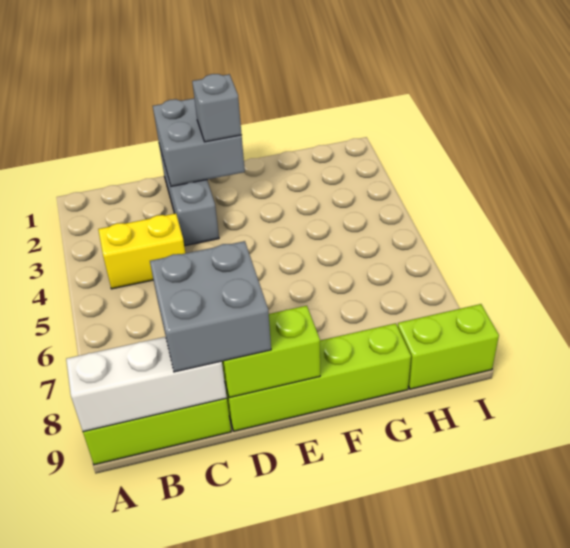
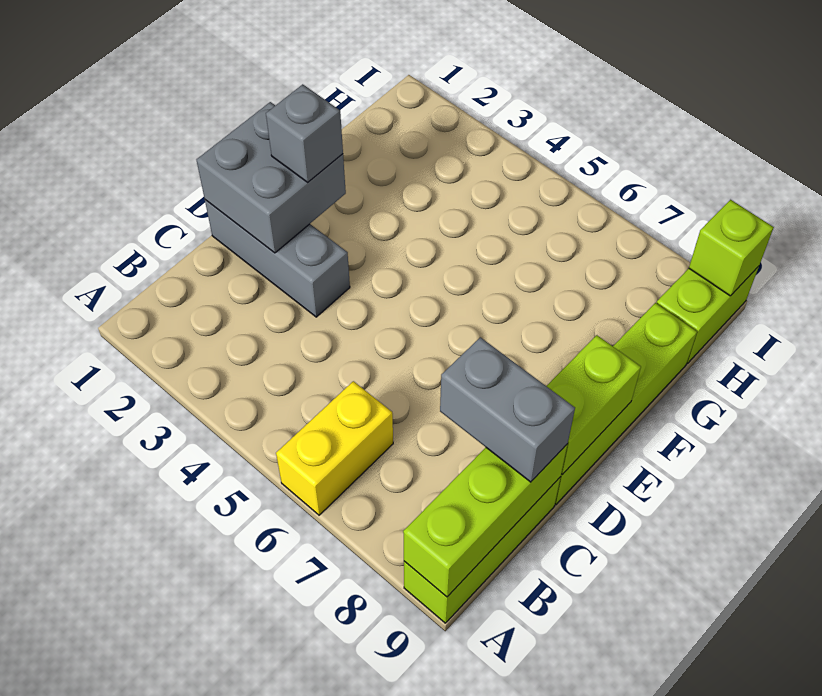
white 1x3 brick [66,337,227,432] -> lime 1x3 brick [403,445,567,597]
yellow 1x2 brick [98,213,185,289] -> yellow 1x2 brick moved to [276,381,393,515]
grey 2x2 brick [150,241,271,372] -> grey 1x2 brick [440,337,575,482]
none -> lime 1x1 brick [689,200,774,296]

